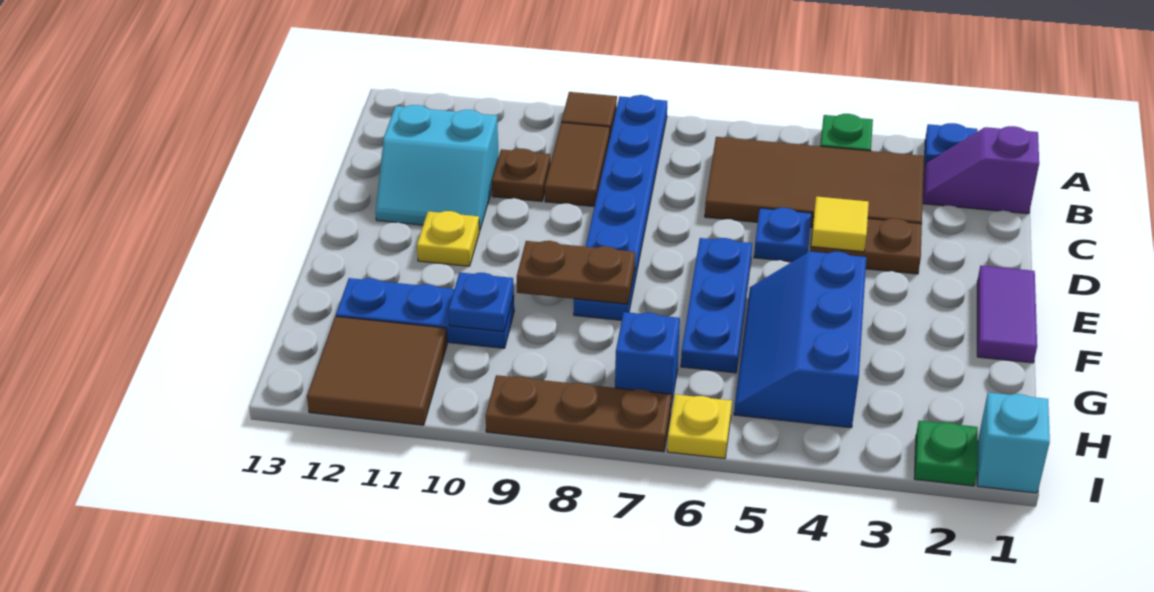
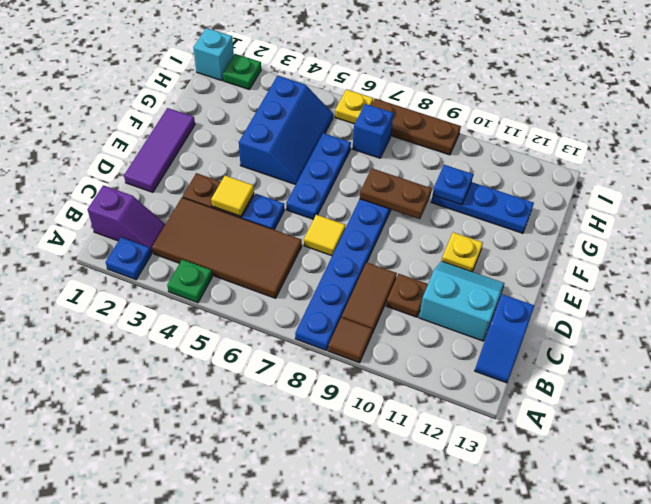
none -> blue 1x2 slope [475,294,534,383]
none -> yellow 1x1 tile [304,215,346,256]
purple 1x2 tile [977,266,1037,363] -> purple 1x3 tile [124,108,195,192]
brown 2x2 tile [307,316,447,425] -> none

